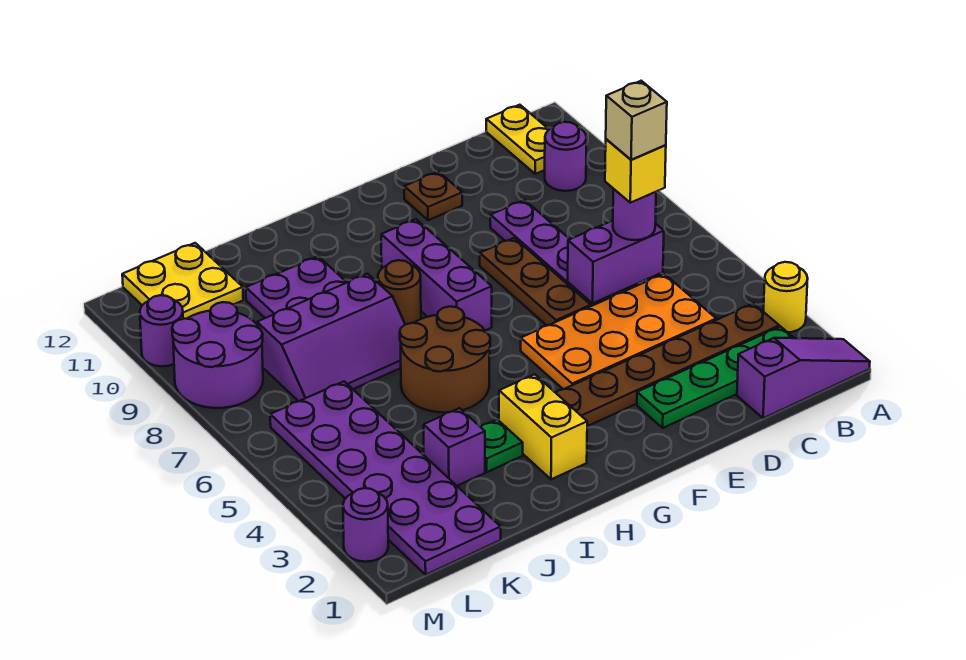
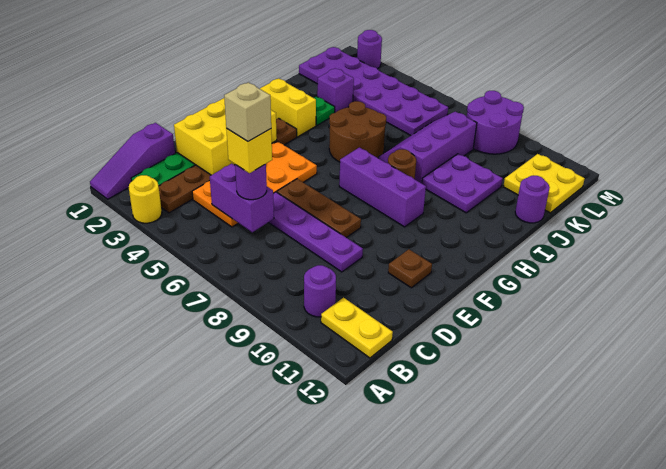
purple 1x2 brick [568,221,664,303] -> purple 1x2 brick turned to [210,164,274,232]
none -> yellow 2x3 brick [174,98,277,175]
purple 1x1 round brick [140,295,183,366] -> purple 1x1 round brick moved to [515,176,550,223]

